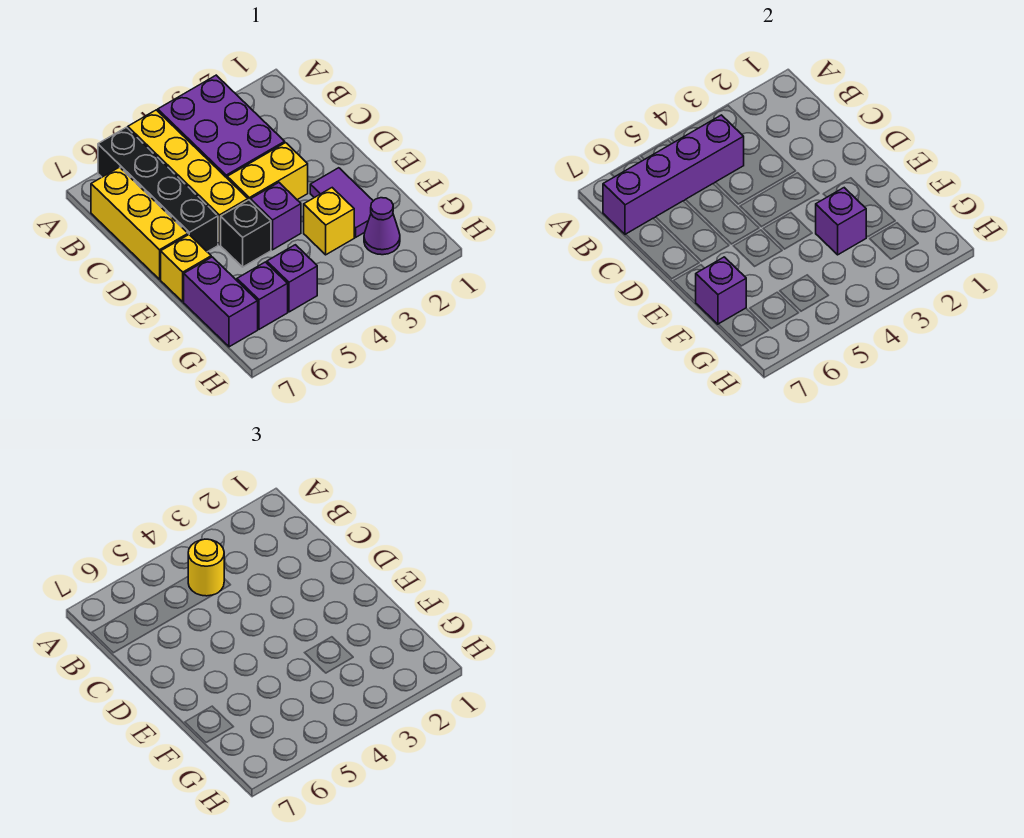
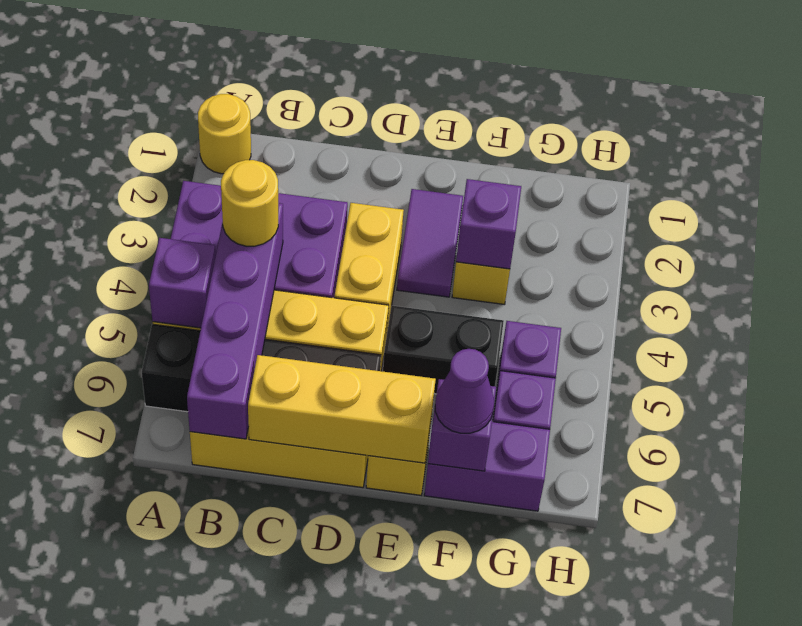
none -> yellow 1x1 round brick [198,94,251,174]
none -> yellow 1x3 brick [248,355,436,463]
purple 1x2 tile [310,168,373,237] -> purple 1x2 tile turned to [397,189,463,297]
purple 1x1 brick [250,183,301,250] -> purple 1x1 brick moved to [149,238,216,328]
black 1x1 brick [221,200,271,267] -> black 1x2 brick [383,306,504,394]
purple 1x1 cone [364,198,400,255] -> purple 1x1 cone moved to [435,349,494,433]

